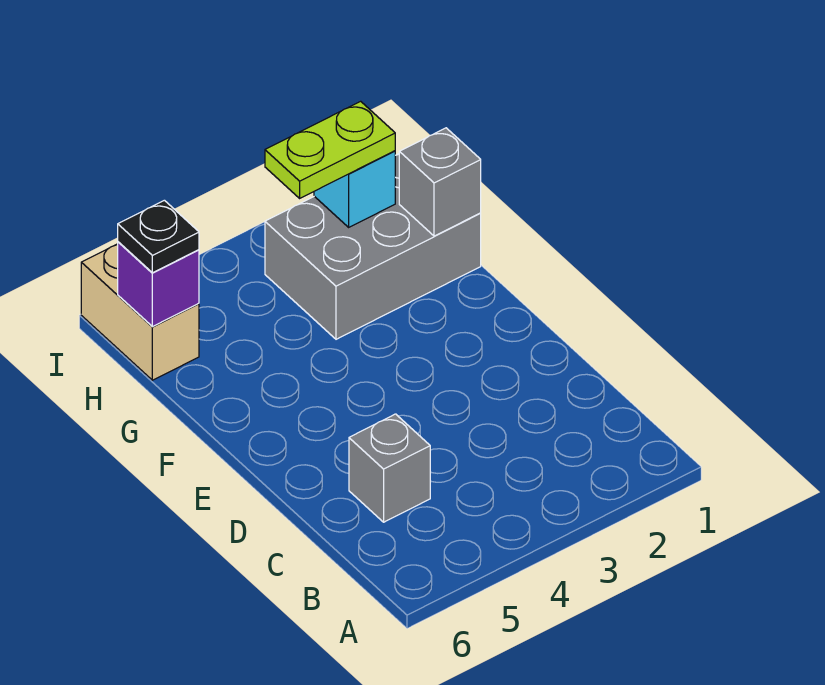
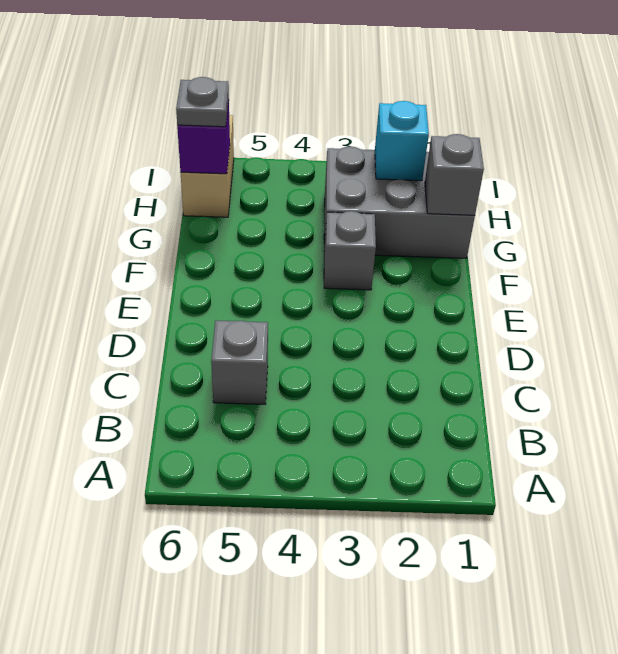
none -> grey 1x1 brick [324,211,376,290]
lime 1x2 plate [265,101,395,198] -> none
black 1x1 plate [118,200,199,273] -> grey 1x1 plate [176,77,229,127]

